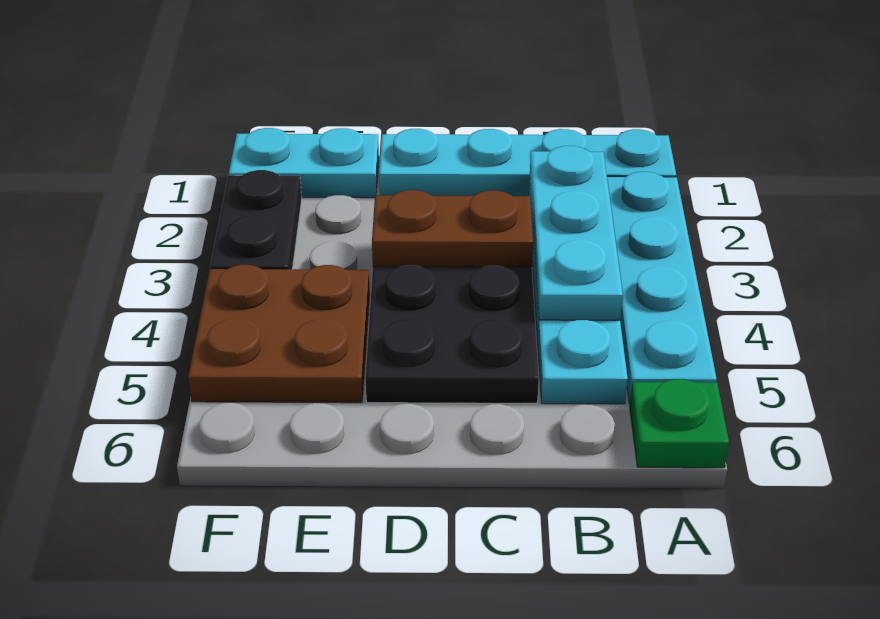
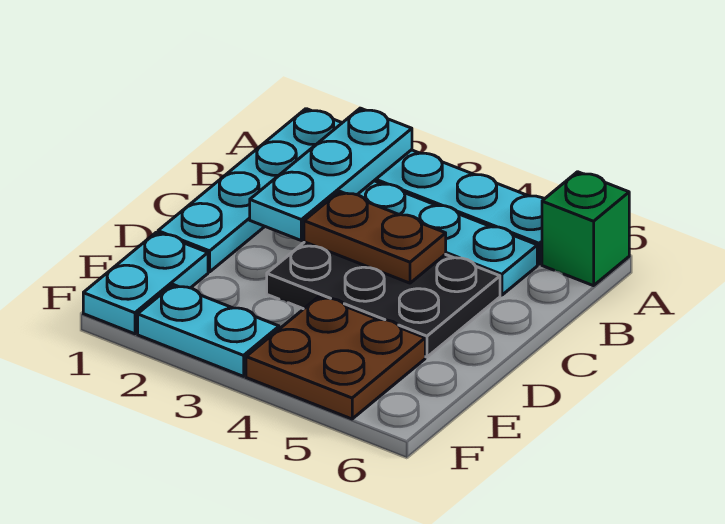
green 1x1 plate [630,379,729,468] -> green 1x1 brick [542,172,629,286]
cyan 1x3 plate [530,146,623,320] -> cyan 1x3 plate turned to [250,108,412,240]
brown 1x2 plate [372,190,533,267] -> brown 1x2 plate turned to [304,191,446,283]
black 1x2 plate [210,170,302,269] -> cyan 1x2 plate [138,285,279,376]

